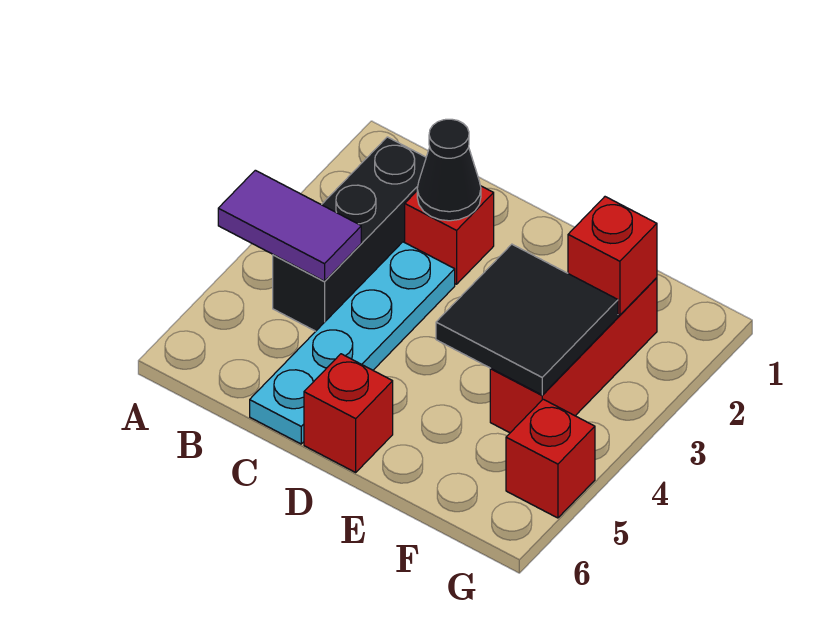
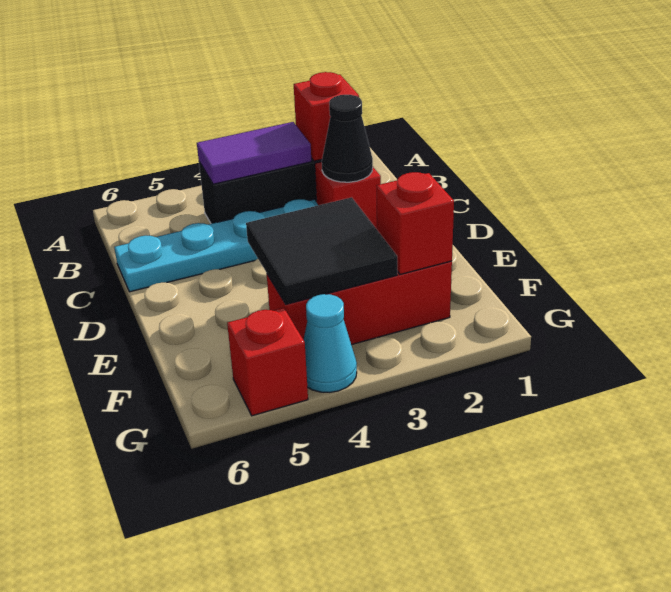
purple 1x2 tile [218,170,361,281] -> purple 1x2 tile turned to [197,122,311,184]
red 1x1 brick [304,354,393,472] -> red 1x1 brick moved to [294,72,359,161]
none -> cyan 1x1 cone [304,294,357,392]

